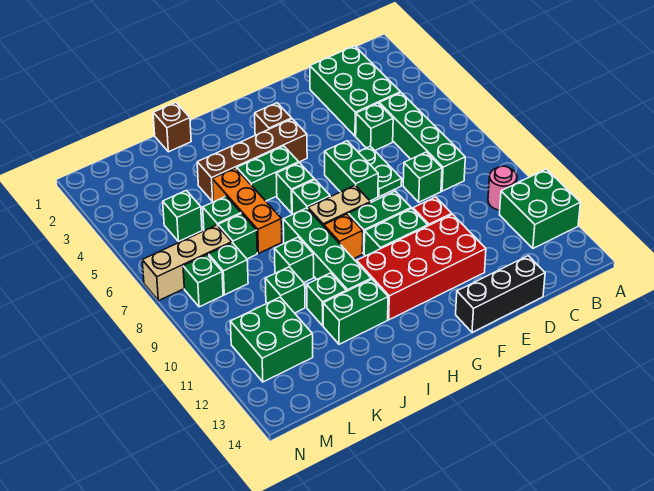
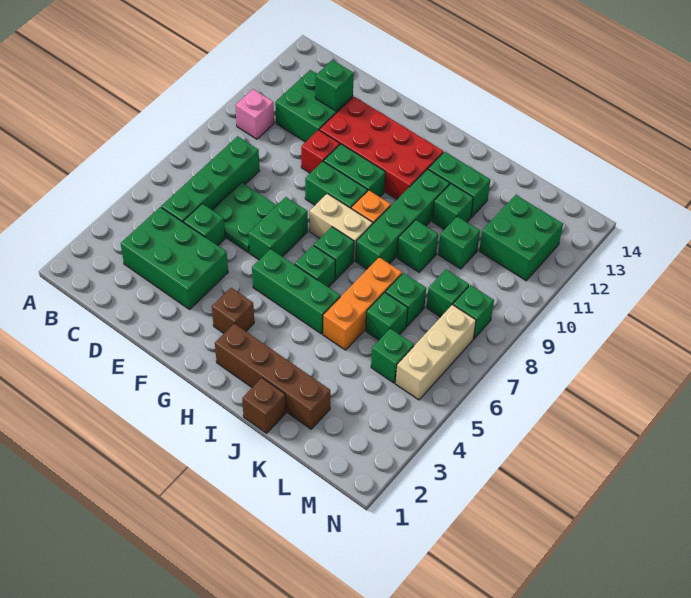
green 2x2 brick [499,169,580,248] -> green 2x2 brick moved to [275,70,353,142]
pink 1x1 round brick [488,166,517,210] -> pink 1x1 brick [235,89,274,139]
green 2x3 brick [310,46,401,136] -> green 2x3 brick turned to [121,207,228,309]
green 1x1 brick [403,152,442,202] -> green 1x1 brick moved to [315,60,354,111]
black 1x3 brick [456,256,545,332] -> none
green 1x2 plate [358,146,402,197] -> green 2x2 plate [213,182,277,253]
brown 1x4 brick [197,119,307,201] -> brown 1x4 brick moved to [215,324,330,429]
green 1x2 brick [237,146,299,201] -> green 1x3 brick [252,249,340,334]
tan 1x3 brick [142,225,232,301] -> tan 1x3 brick turned to [395,305,476,400]

